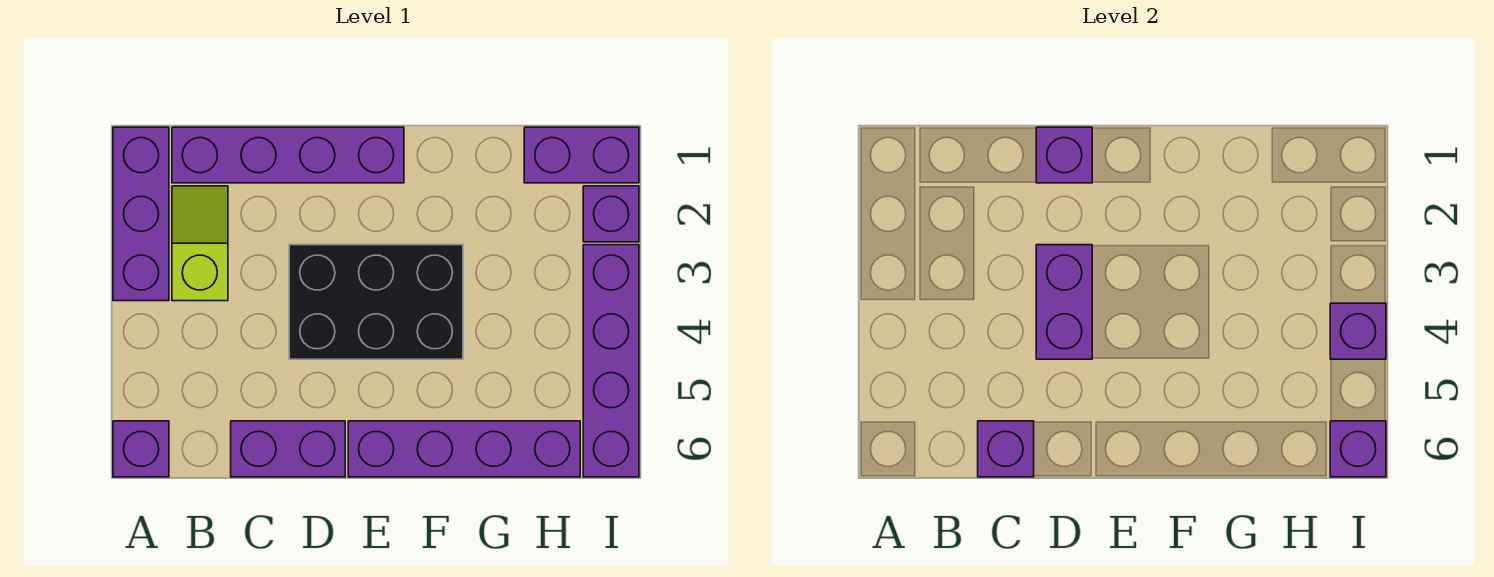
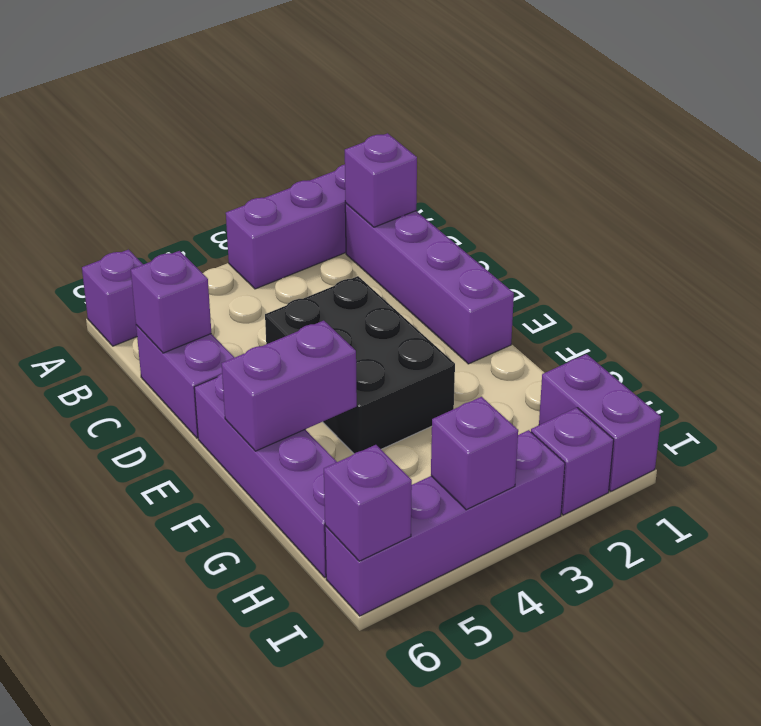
lime 1x2 slope [172,186,228,301] -> none
purple 1x1 brick [1036,127,1092,183] -> purple 1x1 brick moved to [345,133,417,227]
purple 1x2 brick [1036,245,1092,359] -> purple 1x2 brick moved to [222,321,357,451]

